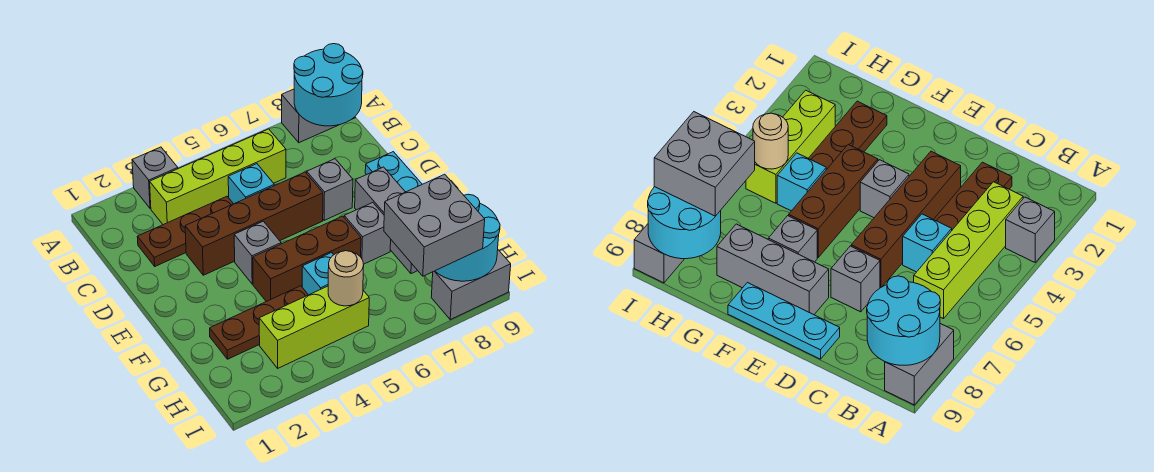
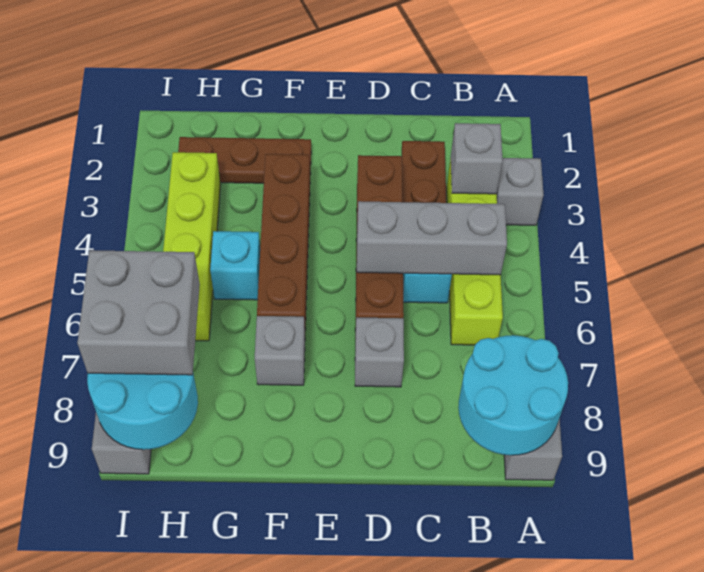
cyan 1x3 plate [365,152,422,192] -> none
grey 1x1 brick [234,221,281,284] -> grey 1x1 brick moved to [451,123,503,194]
grey 1x3 brick [355,167,418,274] -> grey 1x3 brick moved to [357,201,507,275]
brown 1x3 brick [253,216,361,302] -> brown 1x4 brick [257,154,310,331]
brown 1x3 plate [210,286,308,359] -> brown 1x3 plate turned to [178,137,311,183]
lime 1x3 brick [259,286,369,368] -> lime 1x4 brick [163,152,221,341]
tan 1x1 round brick [328,251,364,306] -> none

